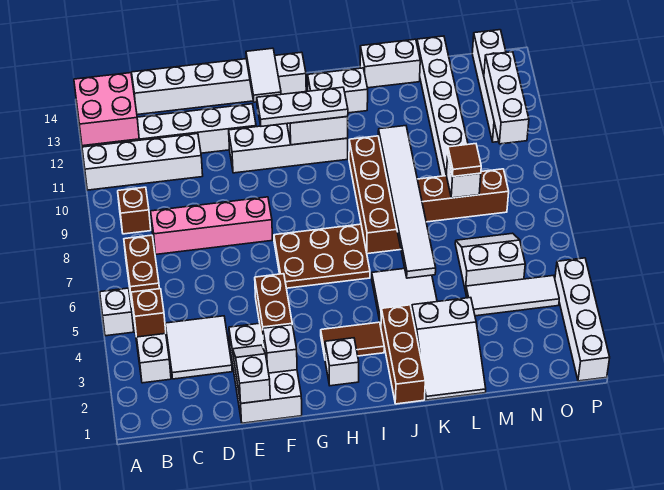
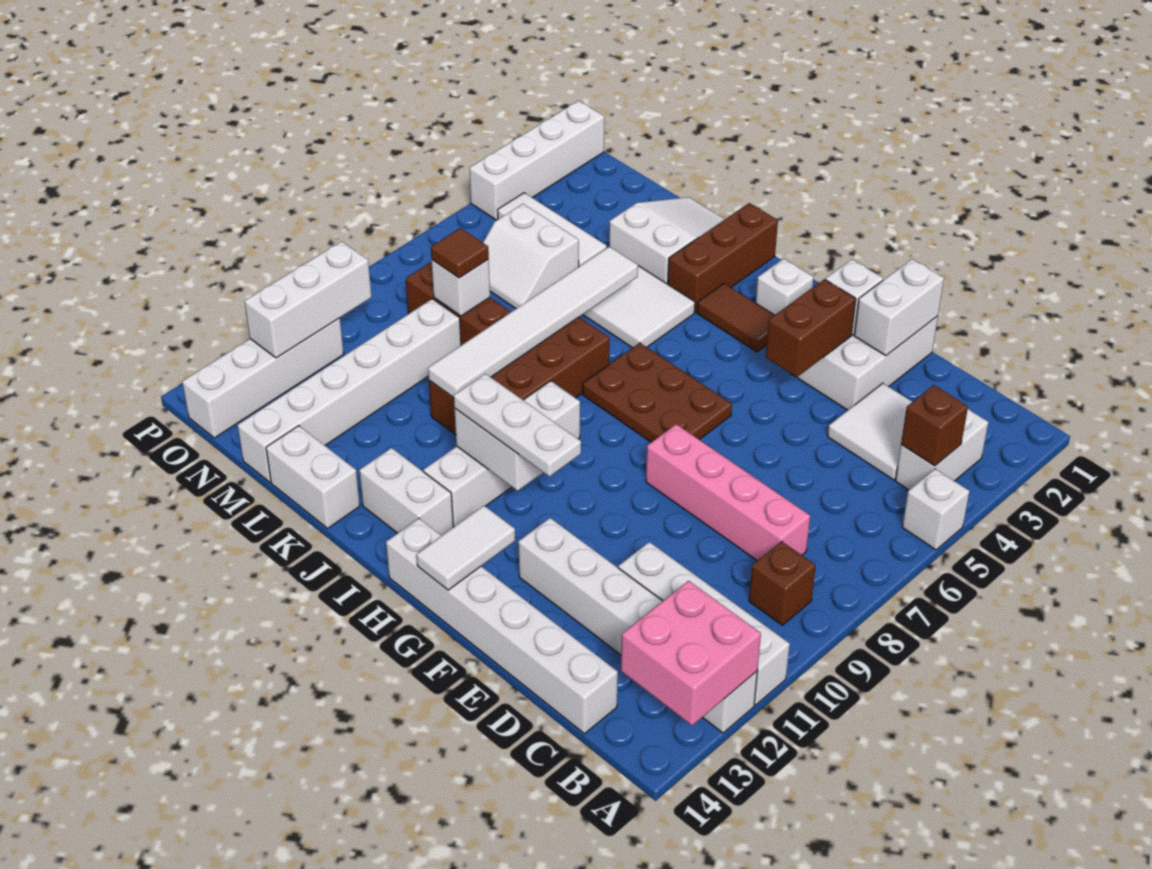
brown 1x2 brick [124,235,159,307] -> none
white 1x2 slope [233,345,270,403] -> white 1x2 brick [854,259,944,356]
white 1x4 brick [229,124,348,173] -> white 1x4 brick turned to [423,381,580,527]

